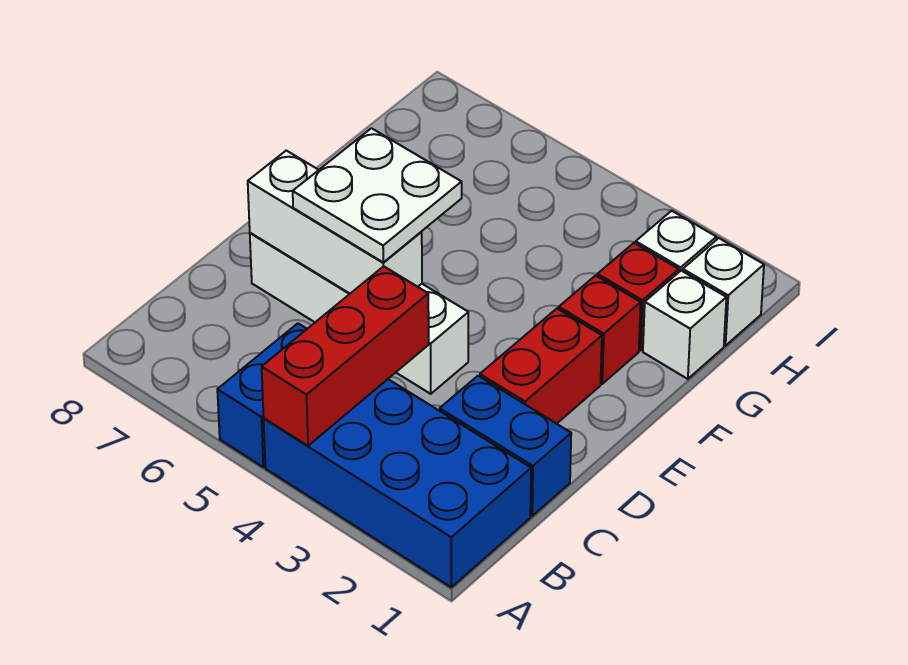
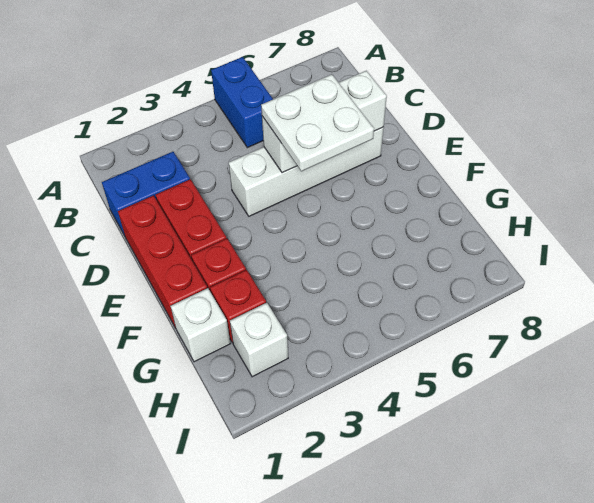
blue 2x4 brick [264,379,531,587] -> none
red 1x3 brick [262,266,429,446] -> red 1x3 brick moved to [118,196,207,328]
white 1x1 brick [683,238,764,346] -> none

